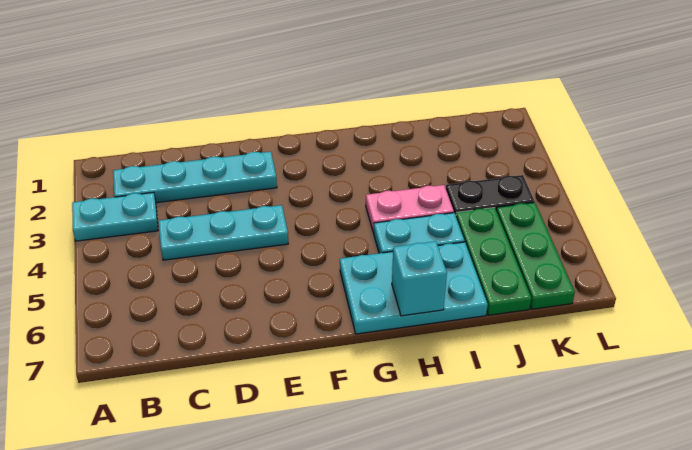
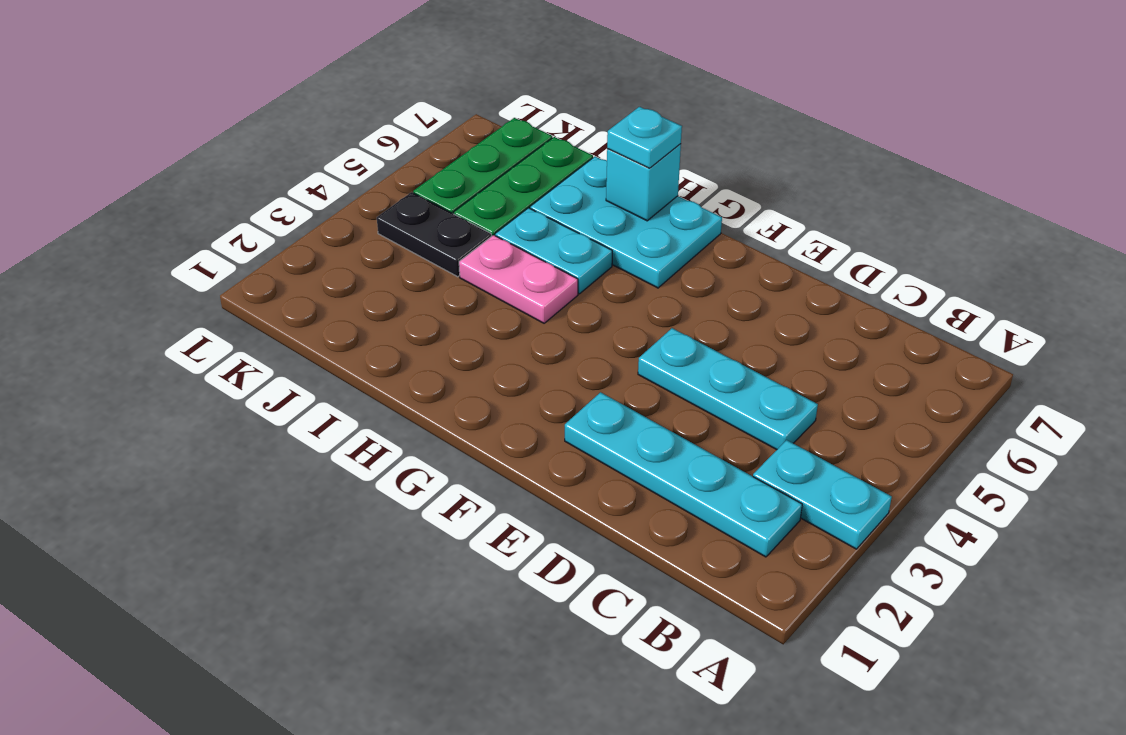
none -> cyan 1x1 plate [607,107,682,168]

